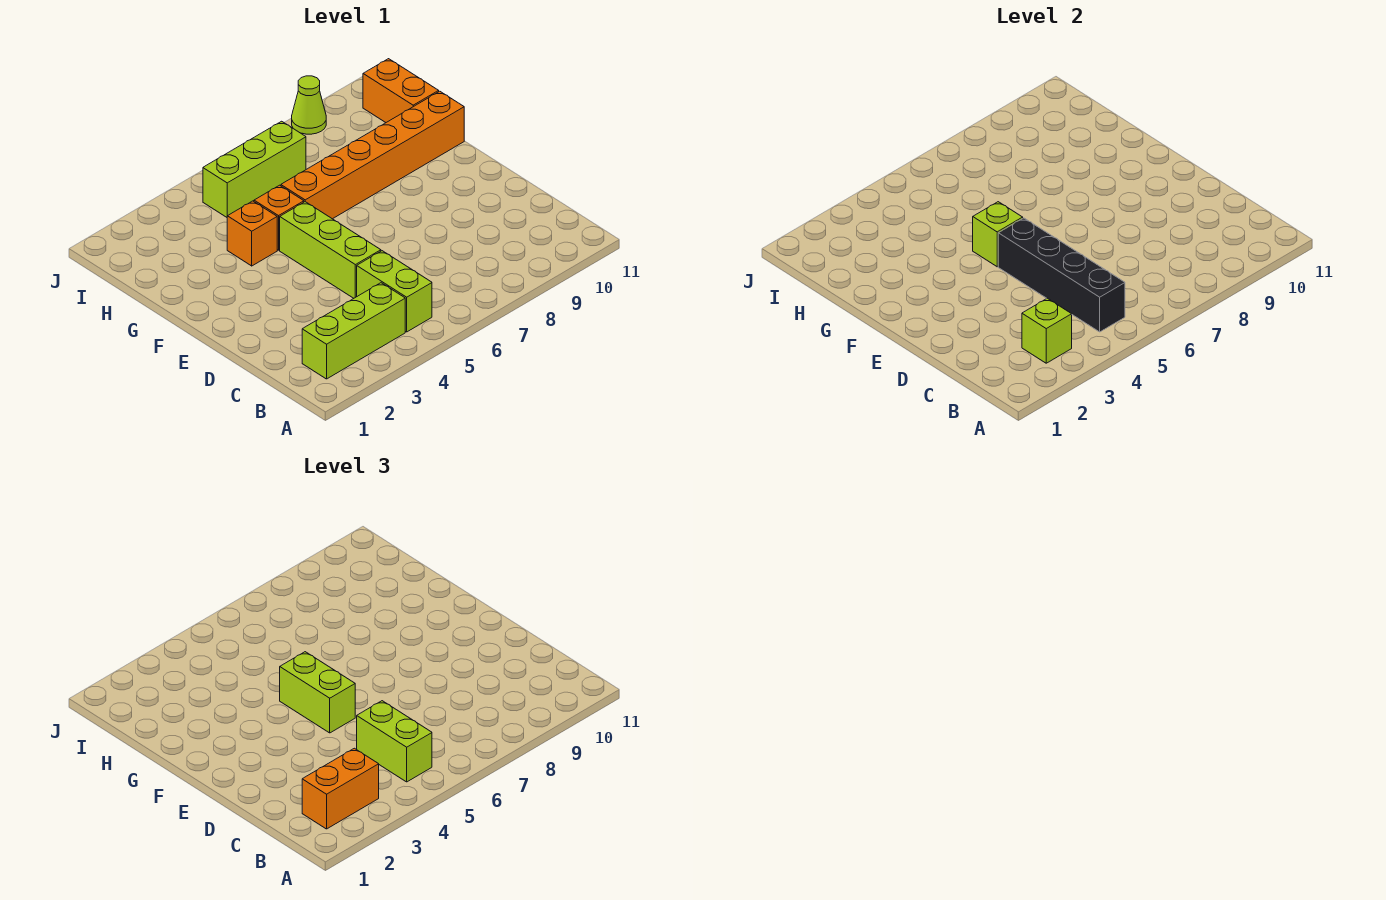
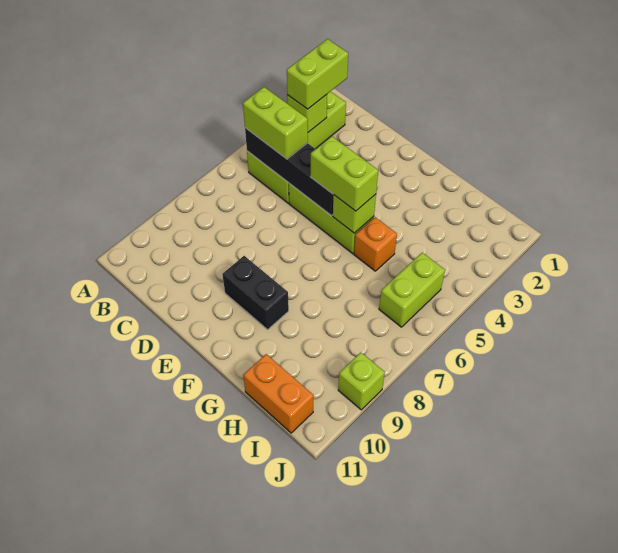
orange 1x2 brick [302,748,379,829] -> lime 1x2 brick [287,39,348,109]
none -> black 1x2 brick [222,256,289,330]
orange 1x1 brick [227,201,277,266] -> none
orange 1x6 brick [281,91,464,219] -> none
lime 1x3 brick [203,121,306,217] -> lime 1x2 brick [379,253,445,327]
lime 1x1 cone [292,76,326,134] -> lime 1x1 brick [338,353,385,410]

